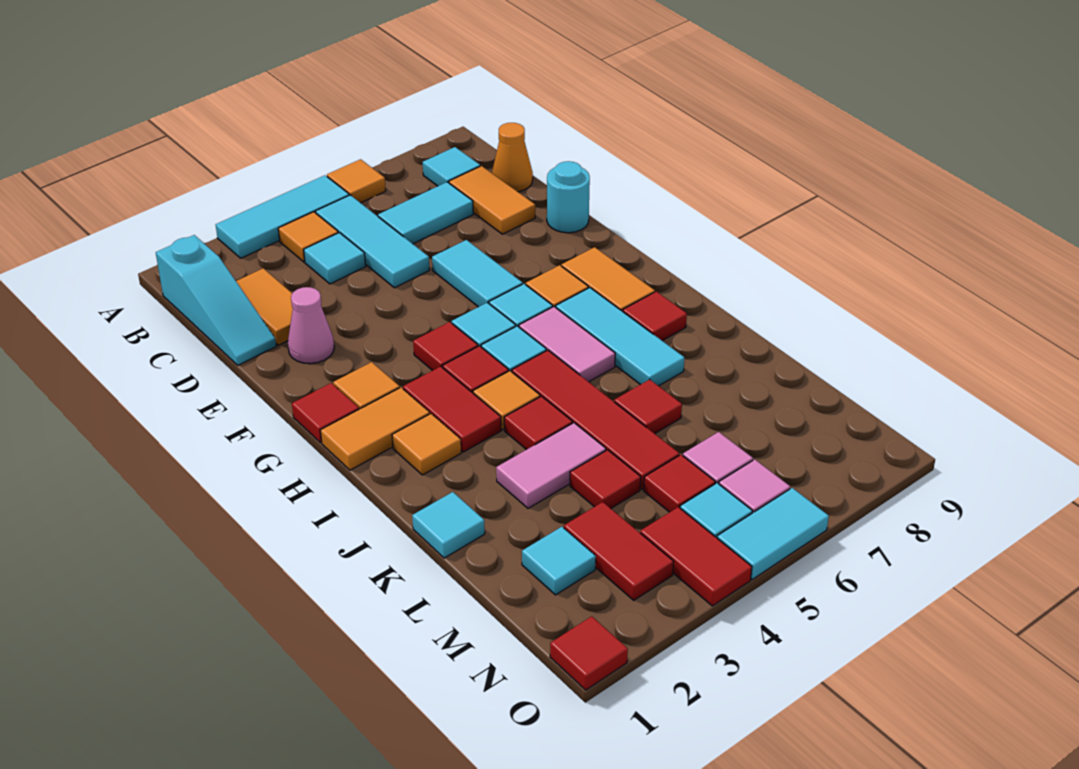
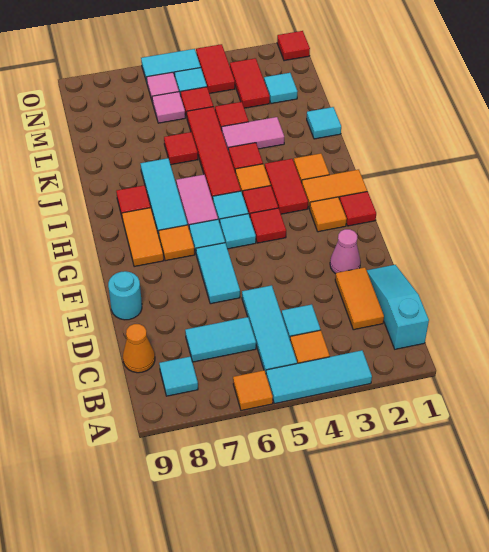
orange 1x2 tile [449,166,535,234] -> none

